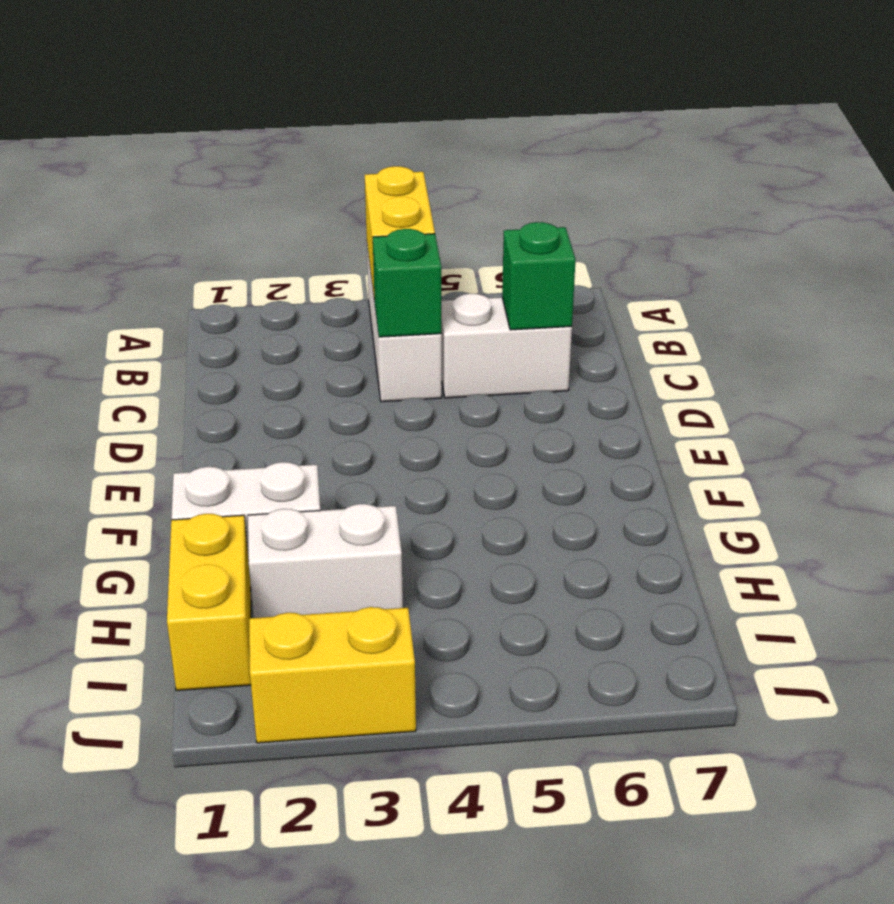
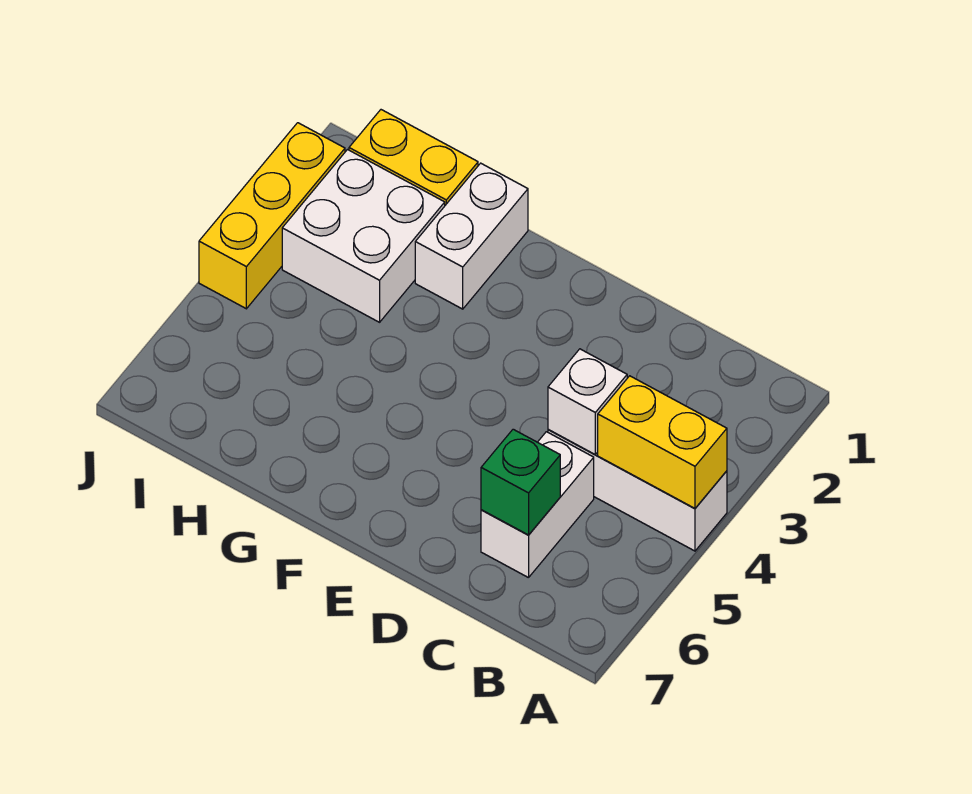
green 1x1 brick [373,229,442,337] -> white 1x1 brick [548,349,627,454]
white 1x2 brick [248,504,403,618] -> white 2x2 brick [282,150,445,322]
yellow 1x2 brick [249,607,416,743] -> yellow 1x3 brick [199,123,345,309]

